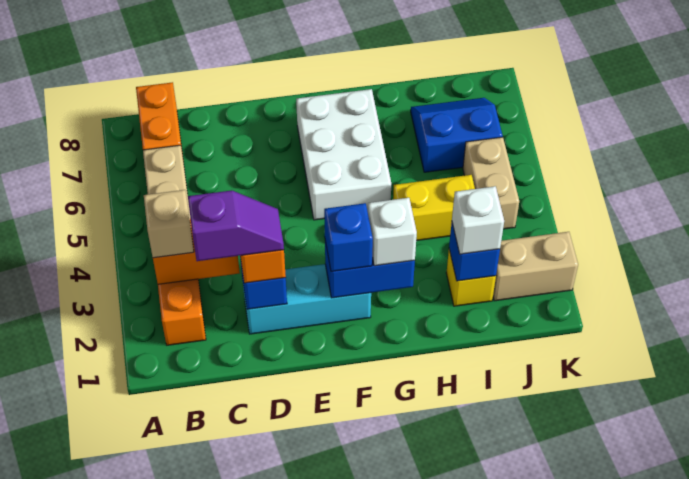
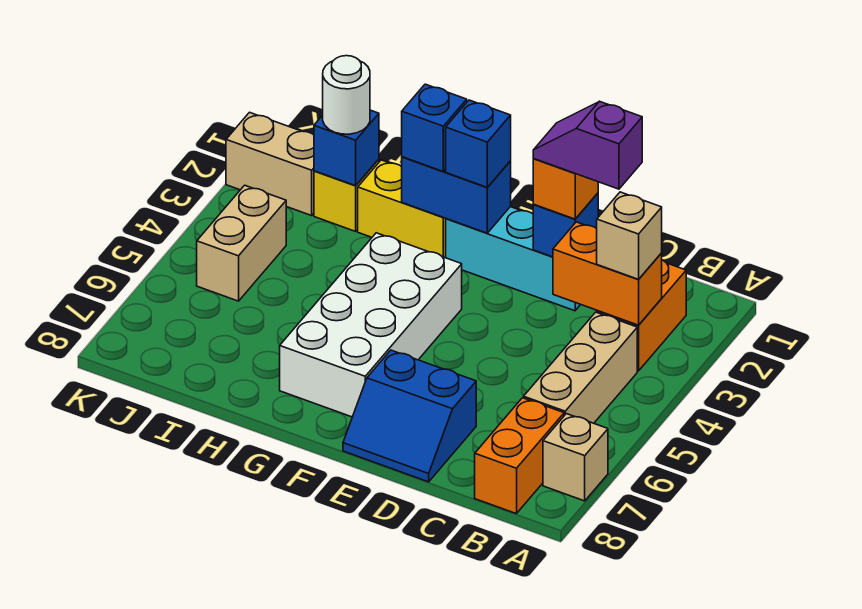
none -> tan 1x1 brick [543,414,608,501]
white 2x3 brick [296,89,391,220] -> white 2x4 brick [280,233,462,417]
white 1x1 brick [368,198,417,266] -> blue 1x1 brick [402,84,467,171]
yellow 1x2 brick [393,175,475,241] -> yellow 1x2 brick moved to [358,160,446,258]
white 1x1 brick [452,186,504,254] -> white 1x1 round brick [323,56,370,134]
blue 2x2 slope [411,98,503,172] -> blue 2x2 slope moved to [343,350,476,482]

